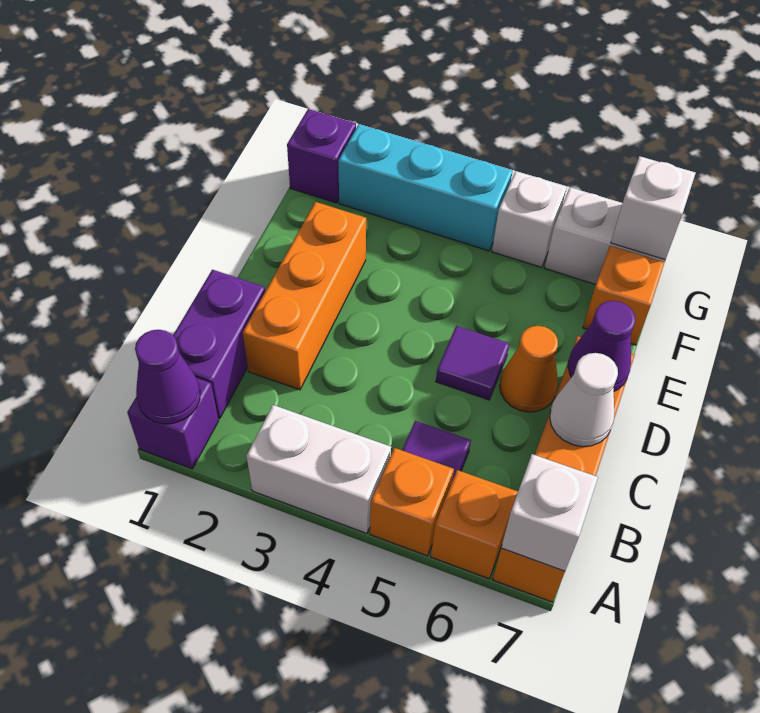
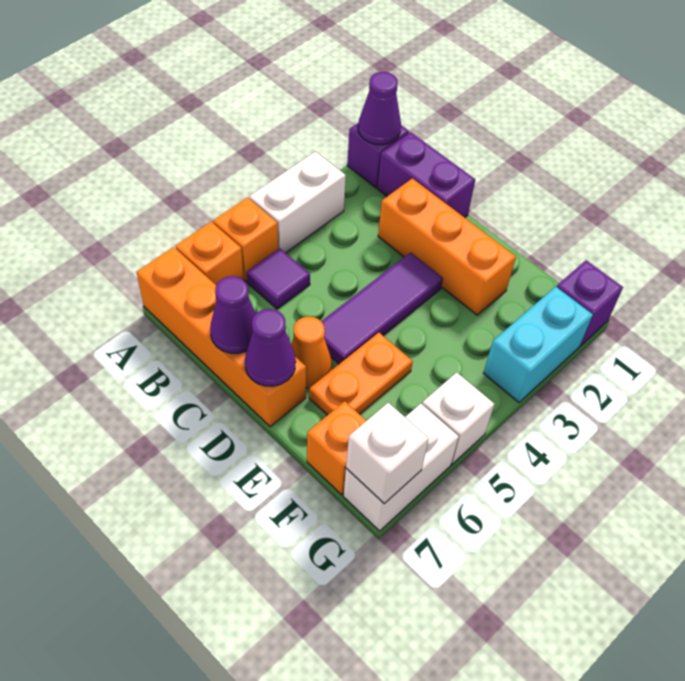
white 1x1 brick [501,454,598,571] -> none
white 1x1 cone [550,353,618,447] -> purple 1x1 cone [210,276,256,353]
purple 1x1 tile [436,326,509,400] -> purple 1x3 tile [321,252,443,364]
none -> orange 1x2 plate [309,333,413,415]
cyan 1x3 brick [338,124,513,251] -> cyan 1x2 brick [484,287,593,402]

